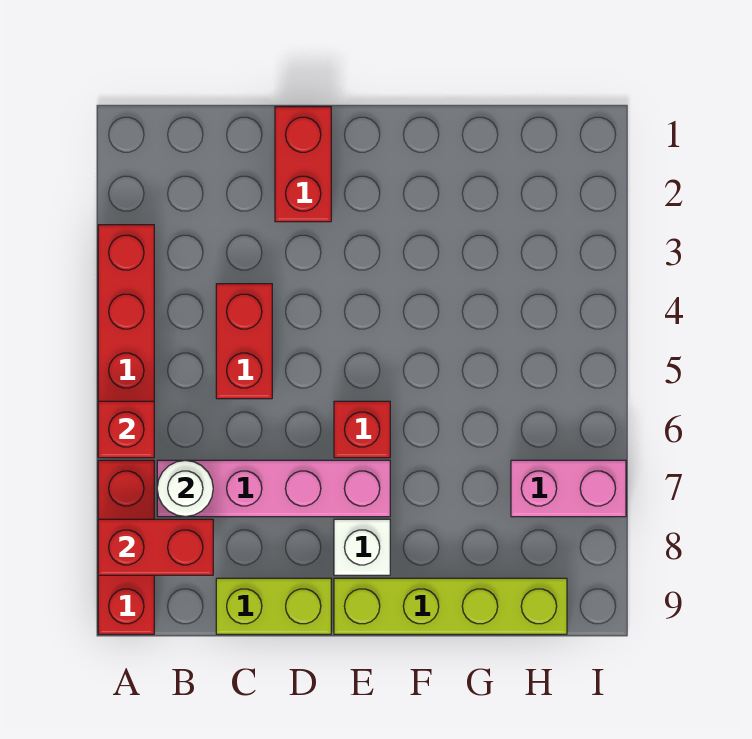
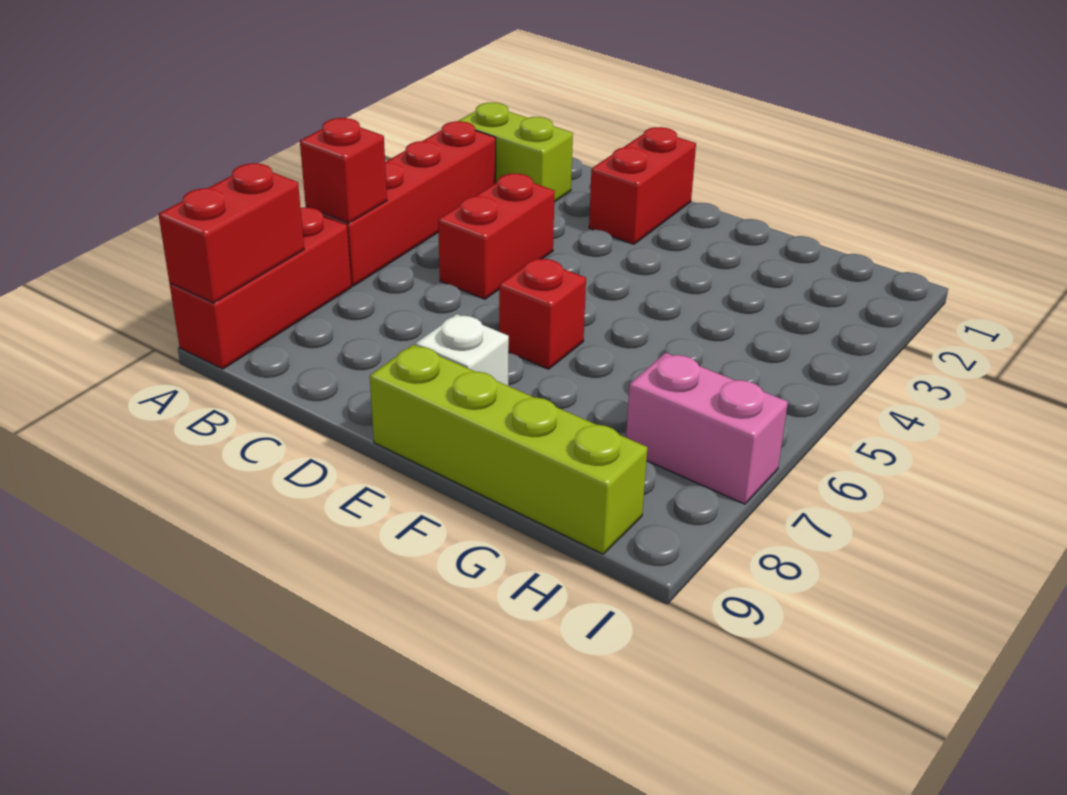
red 1x2 brick [98,519,213,575] -> red 1x2 brick turned to [159,163,304,303]
pink 1x4 brick [157,460,390,517] -> none
white 1x1 round brick [157,460,213,517] -> none
lime 1x2 brick [216,578,331,634] -> lime 1x2 brick moved to [459,103,573,202]

